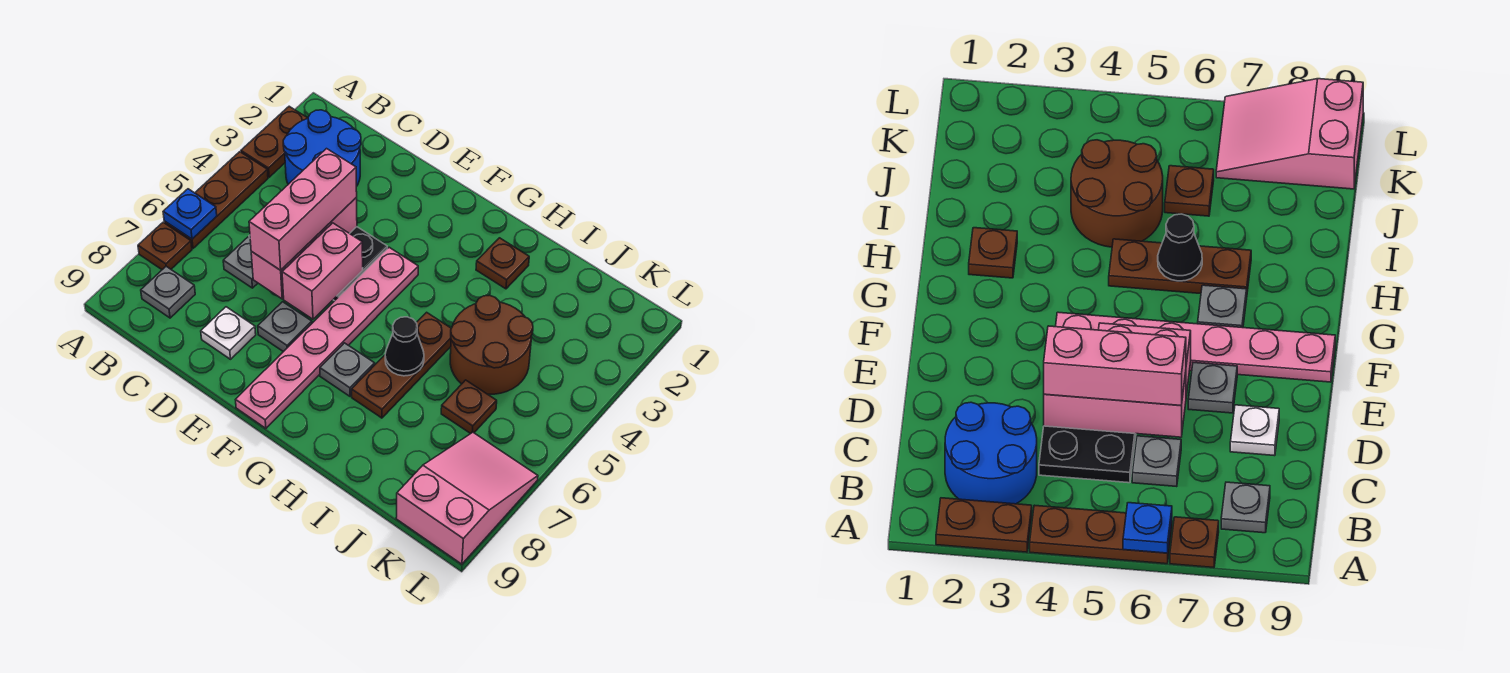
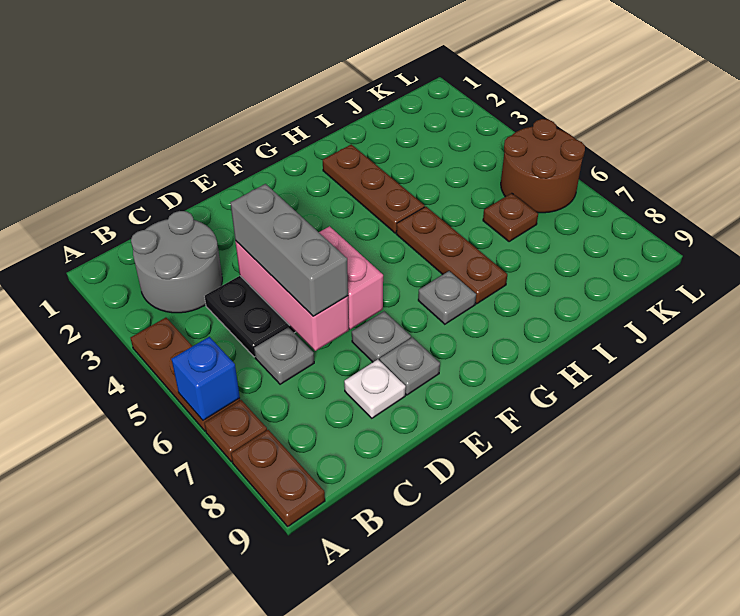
brown 1x2 plate [241,106,307,177] -> brown 1x2 plate moved to [231,430,325,526]
blue 1x1 plate [163,189,217,239] -> blue 1x1 brick [172,337,240,420]
blue 2x2 round brick [283,110,361,187] -> grey 2x2 round brick [131,211,222,313]
grey 1x1 plate [141,266,195,318] -> grey 1x1 plate moved to [380,337,440,395]
pink 1x3 brick [249,149,357,270] -> grey 1x3 brick [231,184,348,316]
pink 1x6 plate [236,247,418,428] -> none
brown 1x1 plate [476,238,529,289] -> brown 1x3 plate [323,144,425,233]
black 1x1 cone [385,317,424,376] -> none
brown 2x2 round brick [450,295,533,394] -> brown 2x2 round brick moved to [501,119,585,213]
pink 2x3 slope [396,432,538,564] -> none

